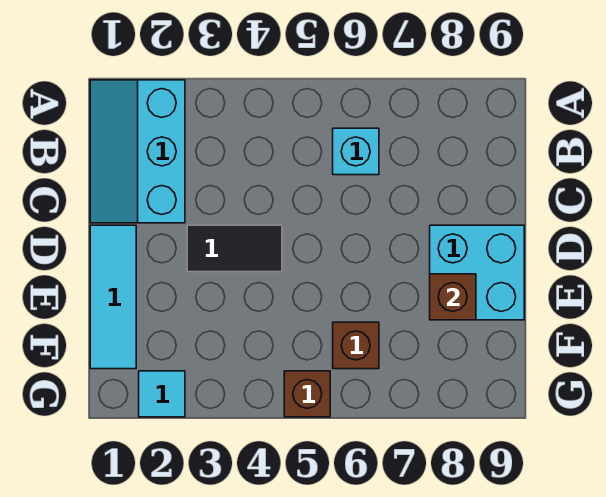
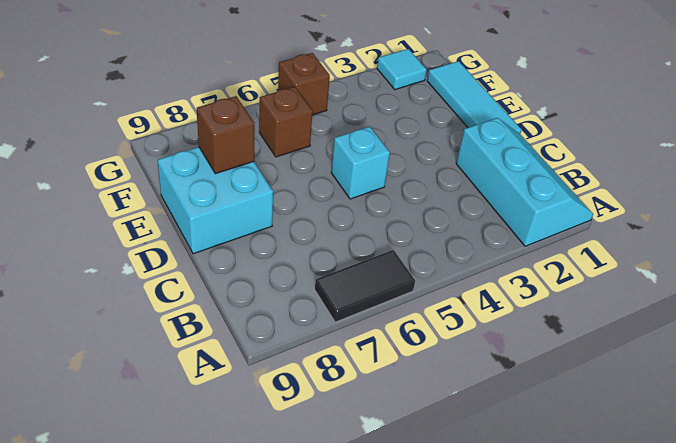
cyan 1x1 brick [333,128,379,175] -> cyan 1x1 brick moved to [331,127,390,199]
black 1x2 tile [187,225,282,272] -> black 1x2 tile moved to [315,250,415,322]

